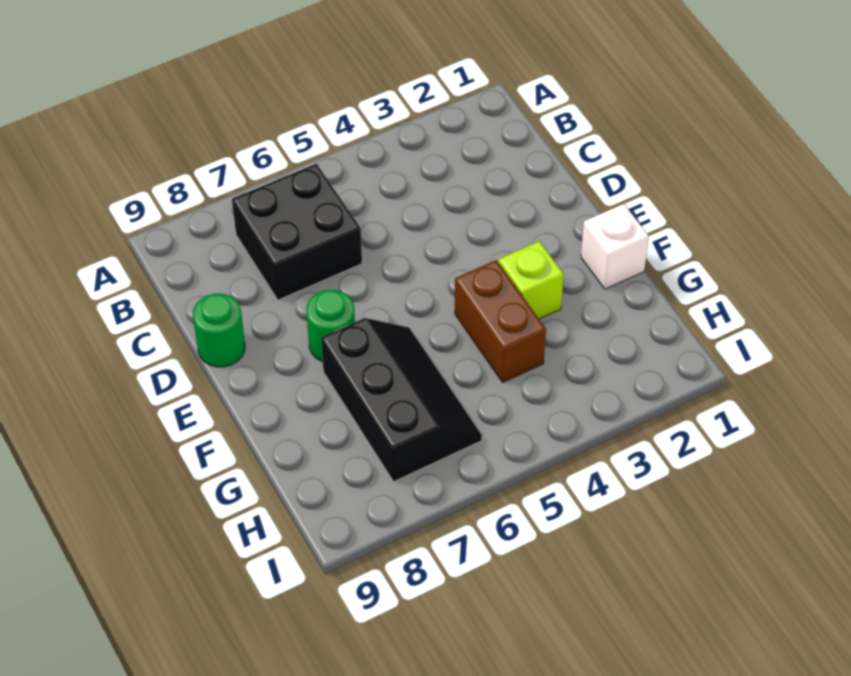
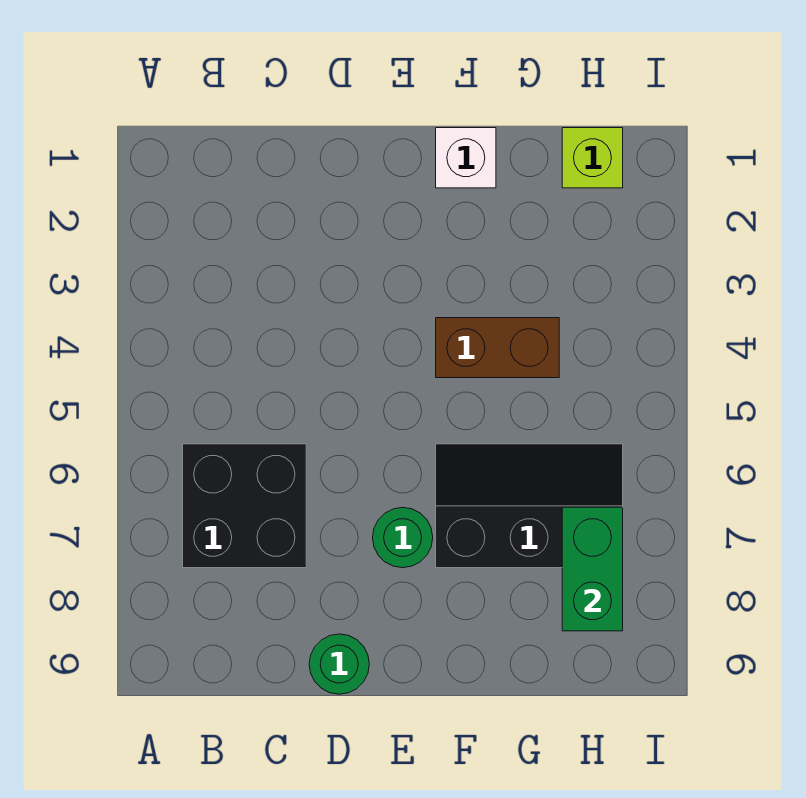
lime 1x1 brick [498,241,564,319] -> lime 1x1 brick moved to [562,128,623,188]
none -> green 1x2 brick [562,507,623,631]

